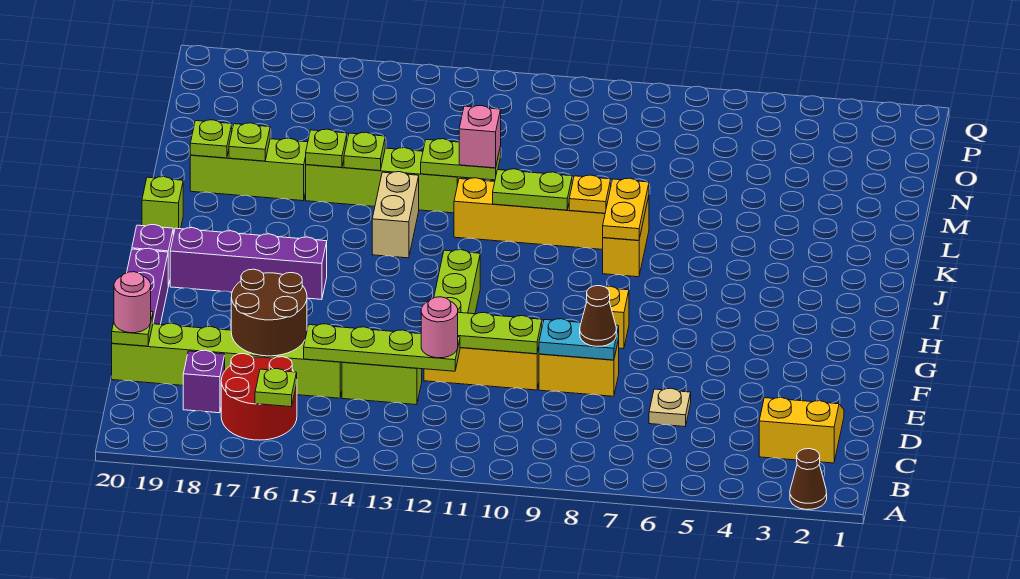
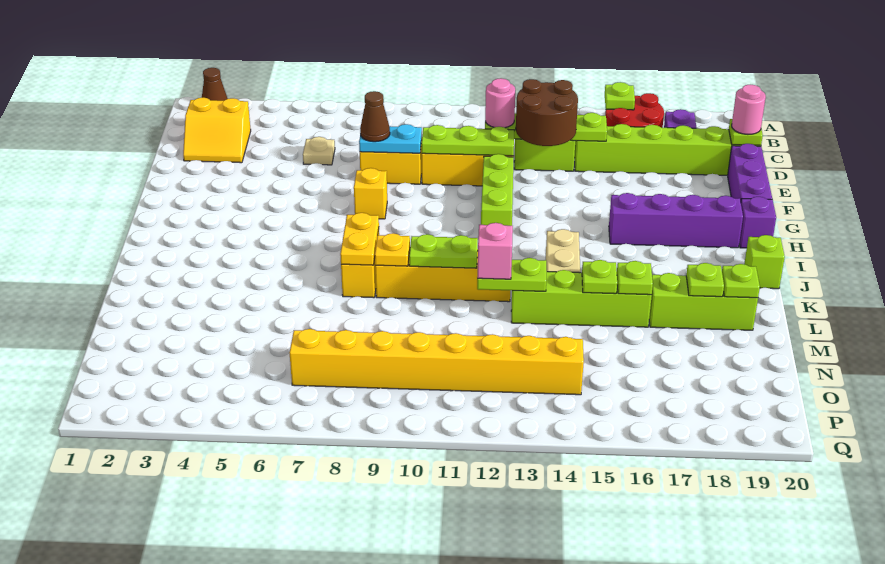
brown 2x2 round brick [231,269,307,356] -> brown 2x2 round brick moved to [516,79,578,146]
none -> yellow 1x8 brick [290,329,584,395]

